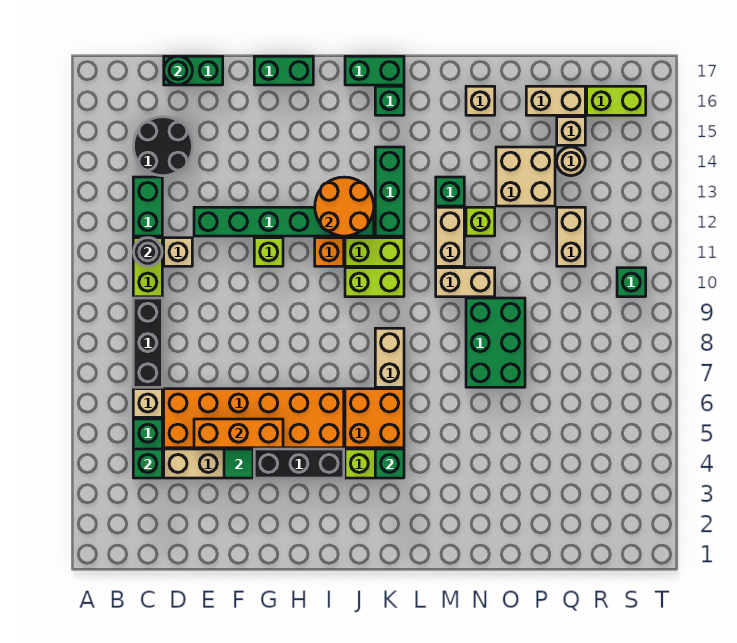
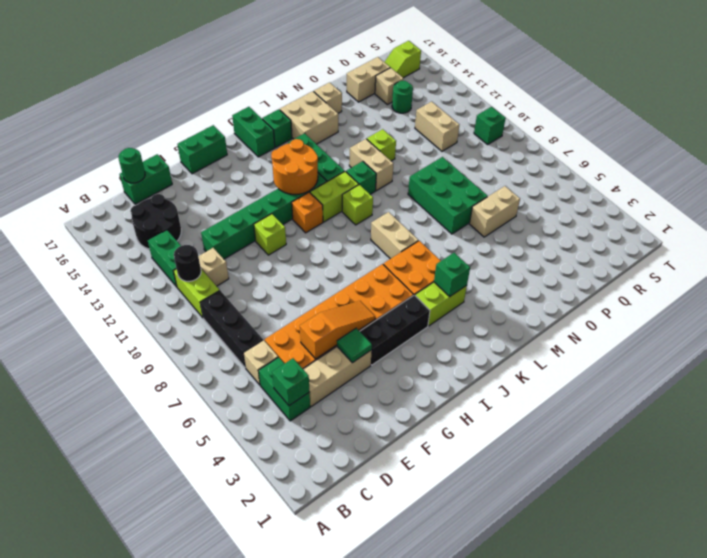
orange 1x3 brick [194,419,283,448] -> orange 1x3 slope [300,301,375,359]
lime 1x2 brick [345,268,404,297] -> lime 1x1 brick [342,185,373,225]
green 1x2 brick [345,56,404,85] -> green 1x2 brick turned to [232,107,275,157]
tan 1x2 brick [436,268,495,297] -> tan 1x2 brick moved to [470,186,520,237]
green 1x1 brick [436,177,464,206] -> green 1x1 brick moved to [346,161,376,194]
tan 2x2 brick [496,147,555,206] -> tan 2x2 brick moved to [280,91,338,144]
tan 1x1 round brick [557,147,585,176] -> green 1x1 round brick [392,81,413,113]
lime 1x2 brick [587,86,646,115] -> lime 1x2 slope [385,41,421,78]

